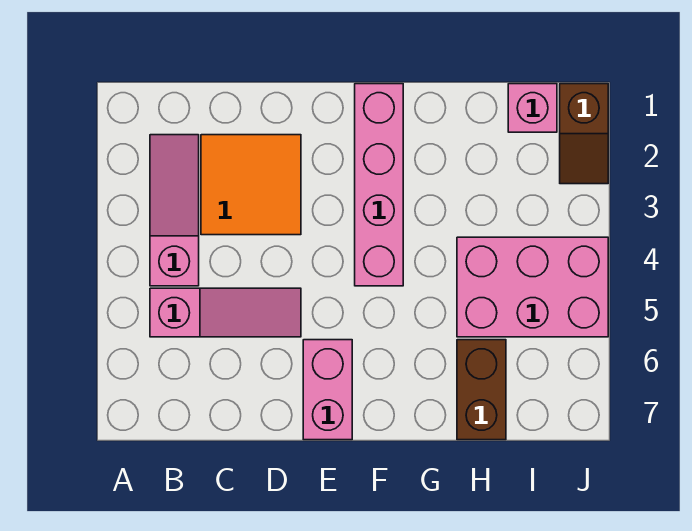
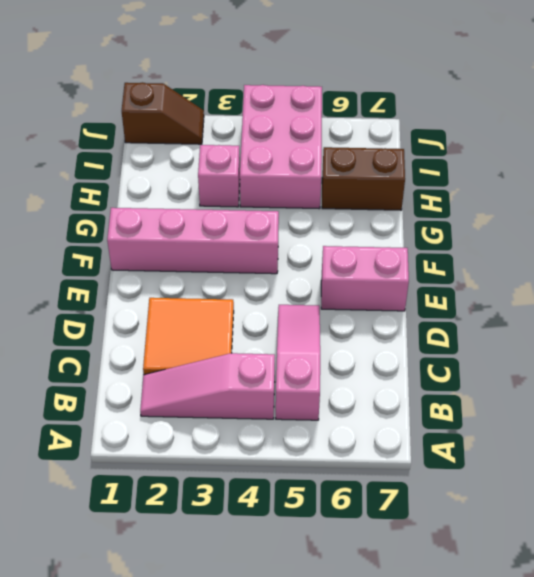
pink 1x1 brick [508,84,557,132] -> pink 1x1 brick moved to [198,145,240,207]

